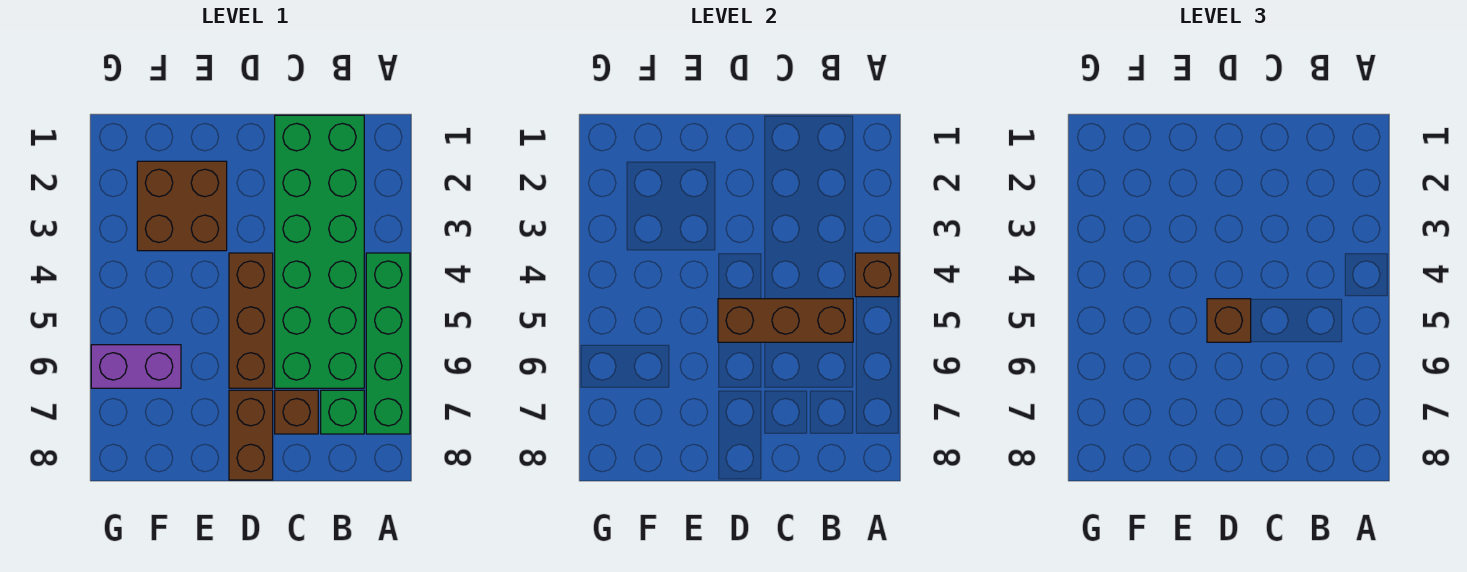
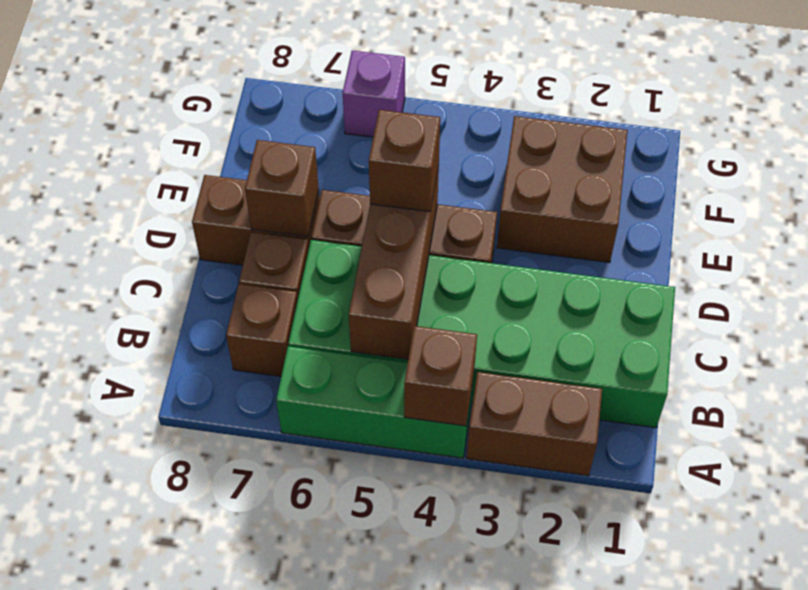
none -> brown 1x2 brick [467,372,602,476]
green 1x4 brick [366,253,410,434] -> green 1x3 brick [276,346,474,458]
green 1x1 brick [321,390,364,434] -> brown 1x1 brick [226,284,298,376]
none -> brown 1x1 brick [245,140,319,237]
purple 1x2 brick [91,345,181,388] -> purple 1x1 brick [343,50,405,137]

